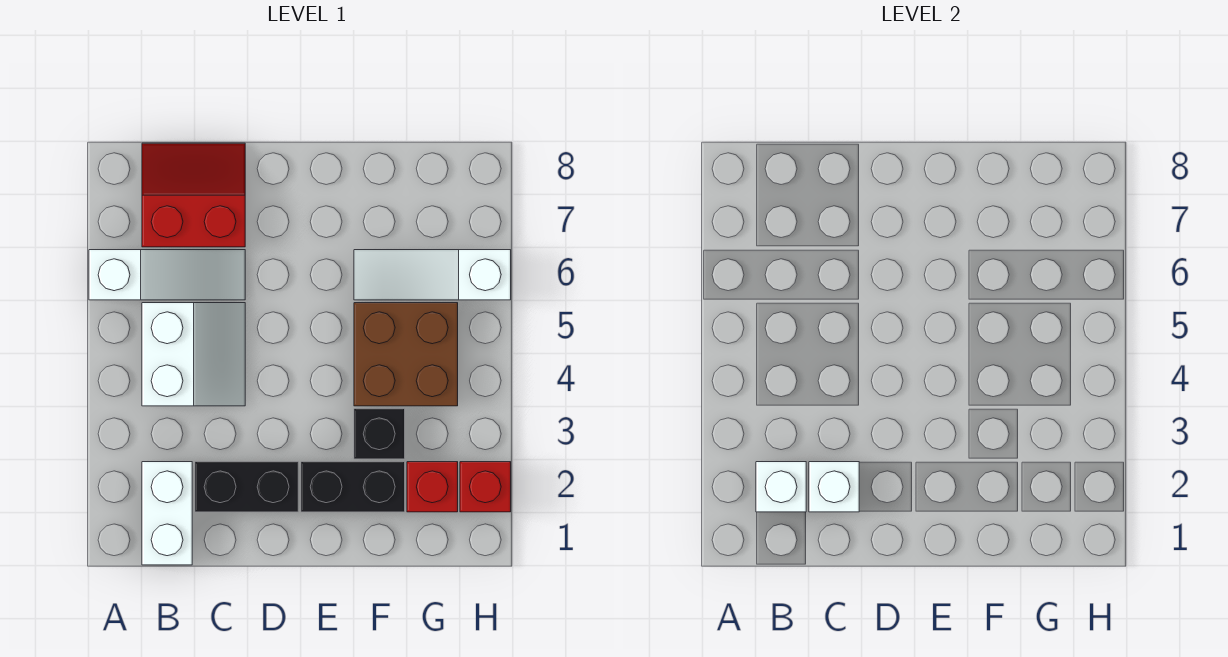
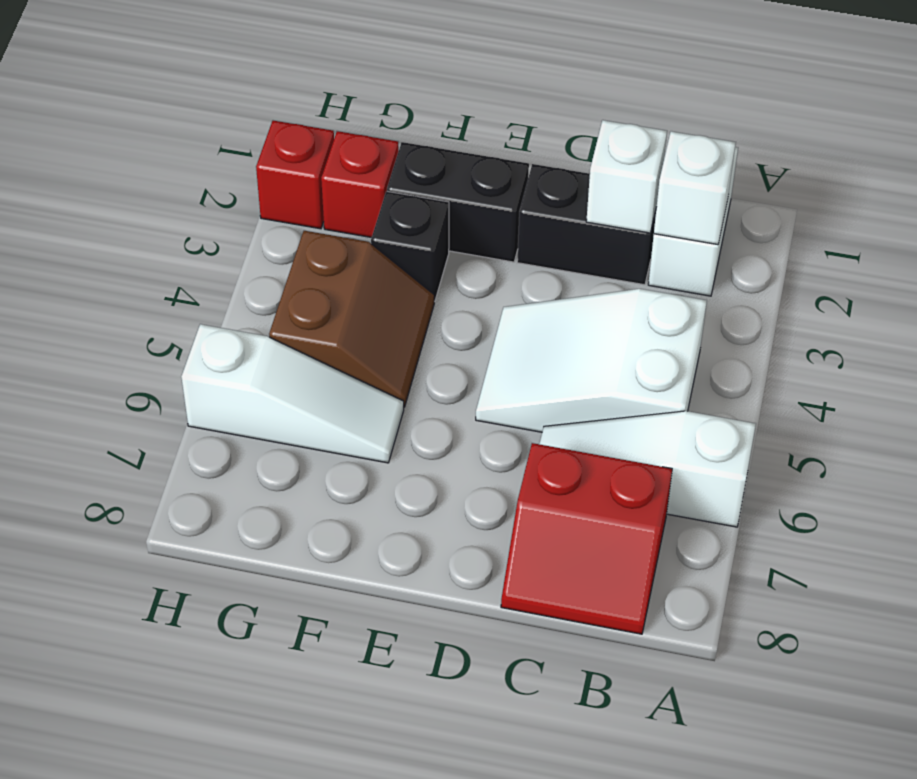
white 2x2 slope [142,303,245,406] -> white 2x3 slope [476,289,707,432]
brown 2x2 brick [354,303,458,406] -> brown 2x2 slope [269,231,434,407]

